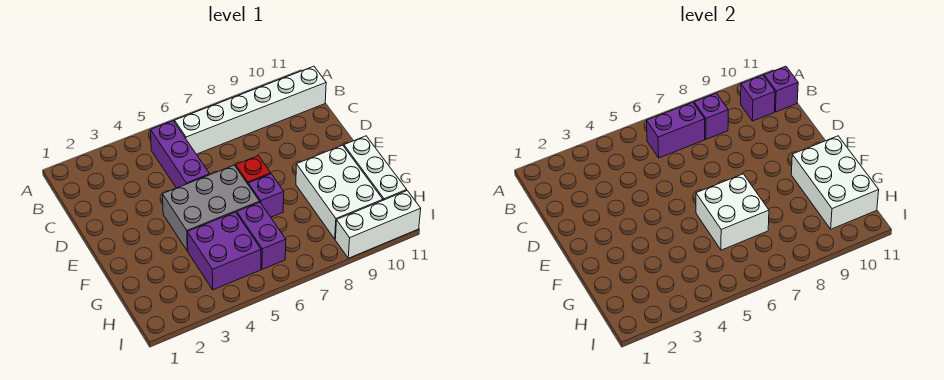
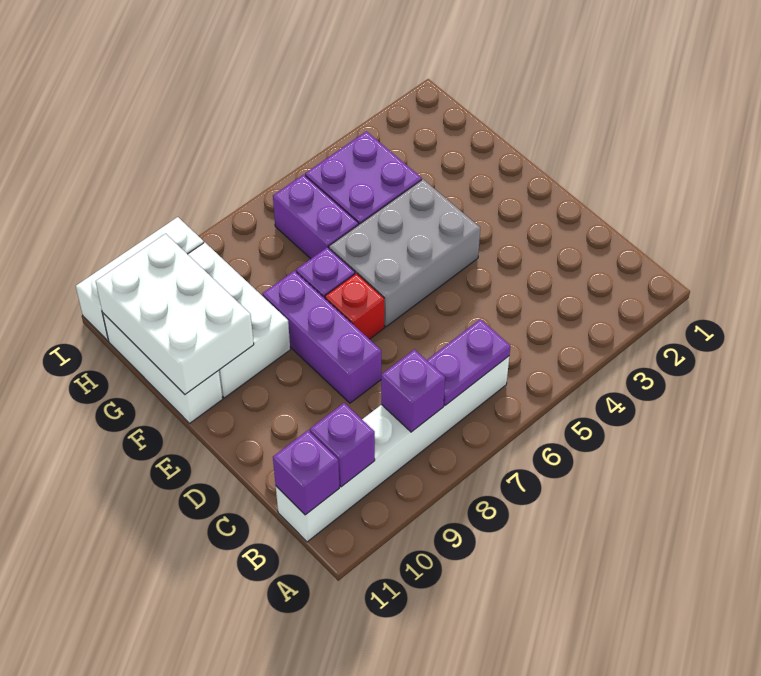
purple 1x3 brick [151,121,210,188] -> purple 1x3 brick moved to [262,271,381,403]
purple 1x2 brick [647,102,705,158] -> purple 1x2 plate [427,319,510,405]
white 2x2 brick [696,174,769,250] -> none

